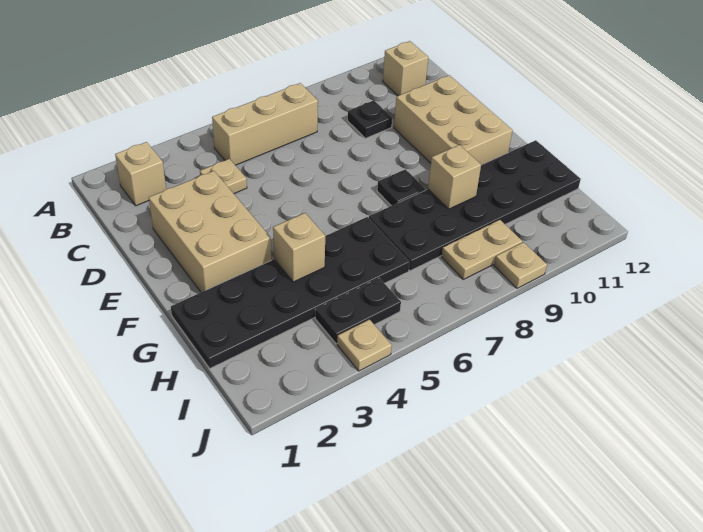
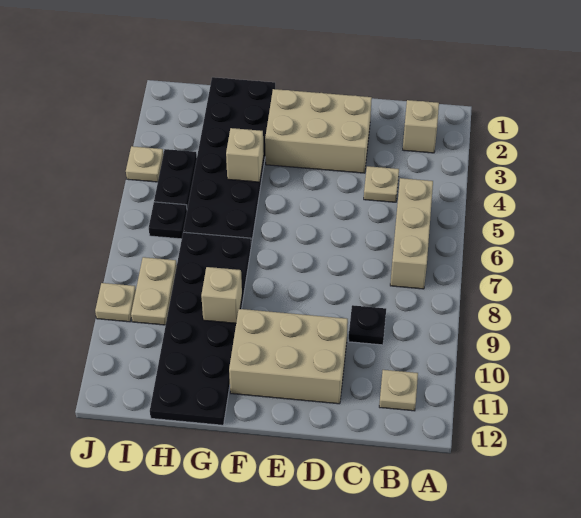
tan 1x1 brick [383,41,428,96] -> tan 1x1 plate [379,370,418,411]
black 1x1 plate [377,169,425,206] -> black 1x1 plate moved to [149,202,187,239]

